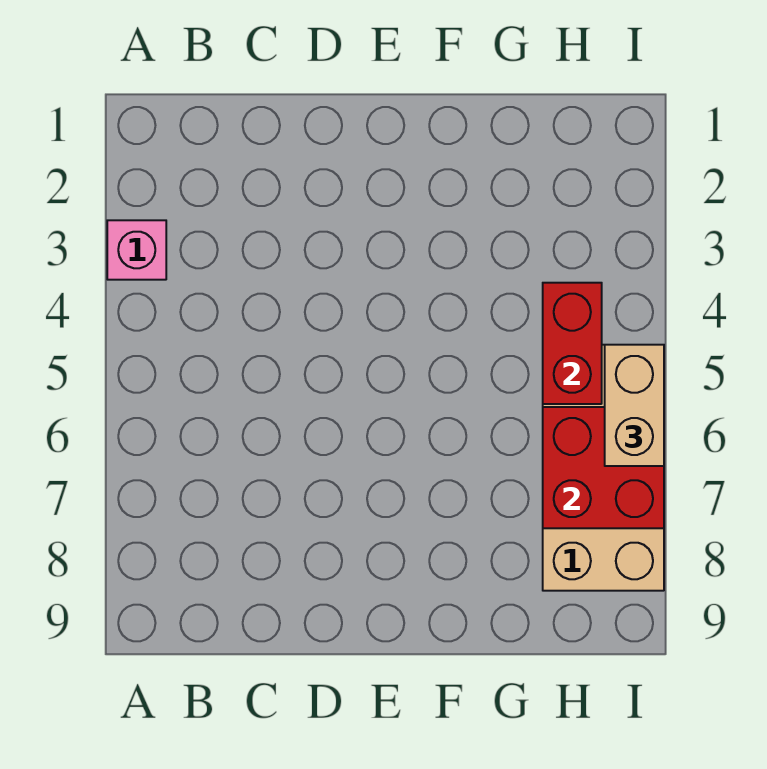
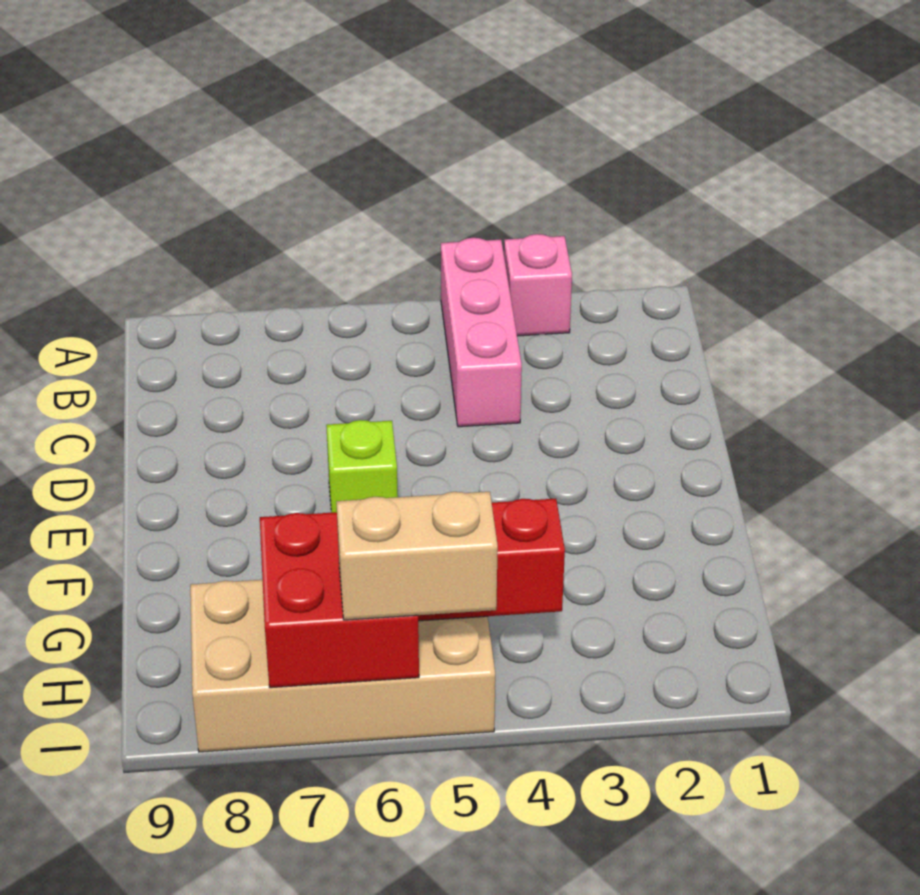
none -> pink 1x3 brick [441,238,522,427]
none -> lime 1x1 brick [326,420,398,513]

